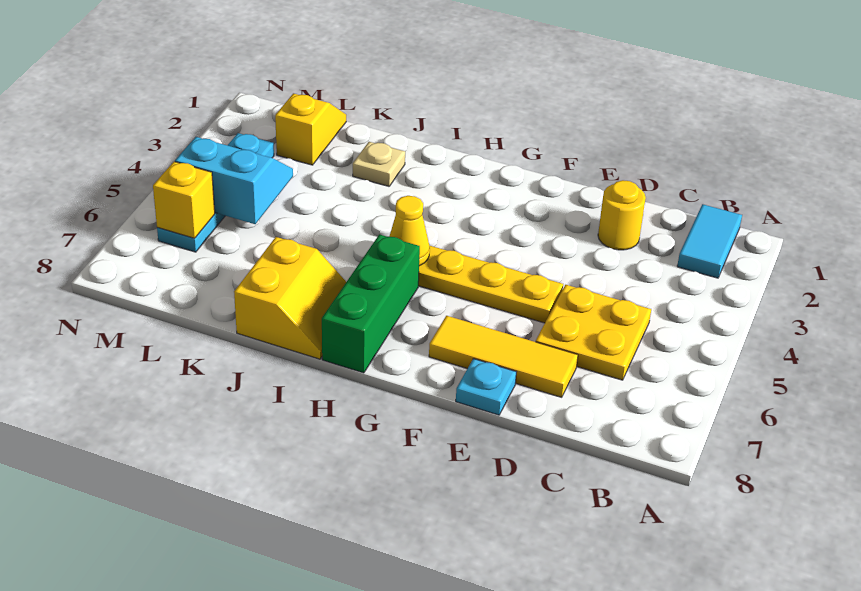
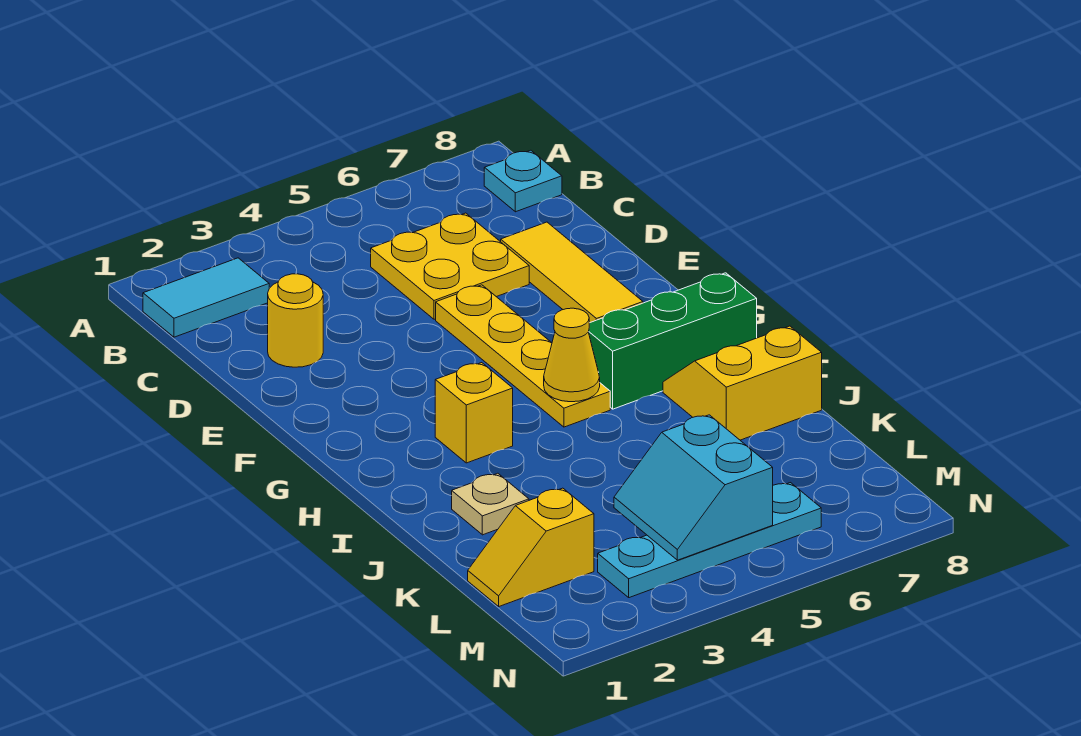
cyan 1x1 plate [456,359,516,415] -> cyan 1x1 plate moved to [484,150,562,212]
yellow 1x1 brick [153,162,215,238] -> yellow 1x1 brick moved to [435,363,513,463]

